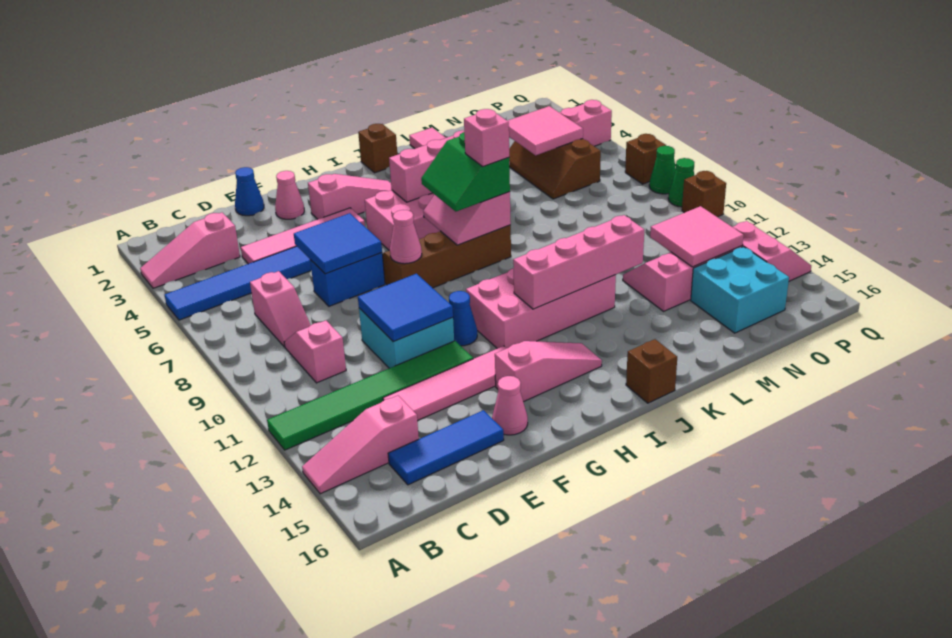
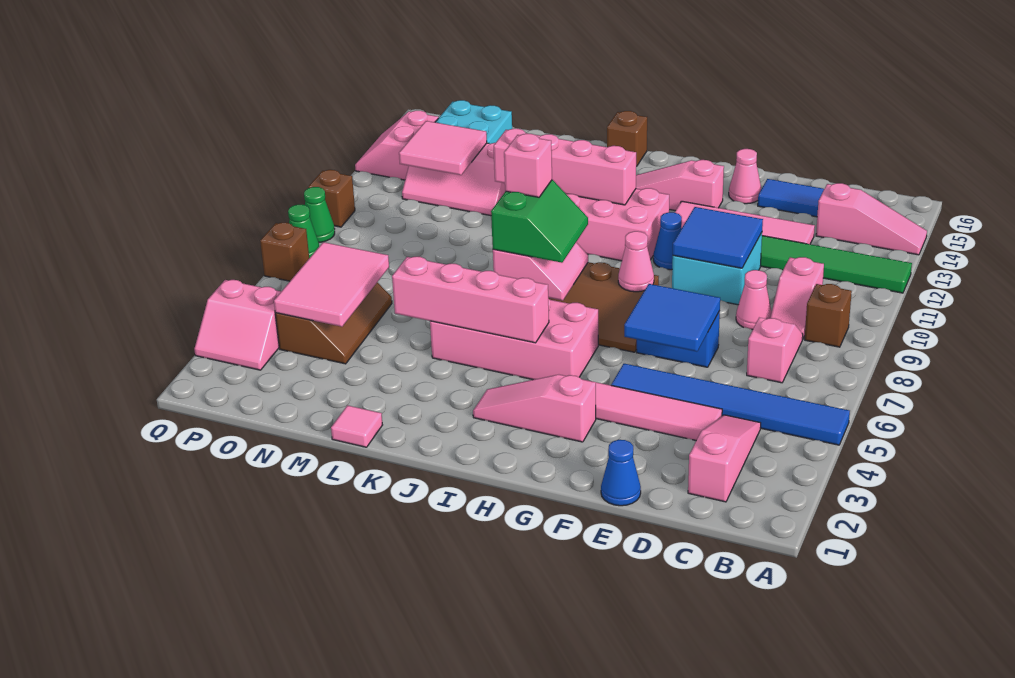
pink 1x3 slope [140,213,240,288] -> pink 1x3 slope turned to [688,415,761,502]
pink 1x1 cone [275,171,304,219] -> pink 1x1 cone moved to [736,270,772,330]
brown 1x1 brick [358,124,397,173] -> brown 1x1 brick moved to [805,284,852,347]
pink 2x2 tile [508,106,583,155] -> pink 2x3 tile [274,242,389,327]

